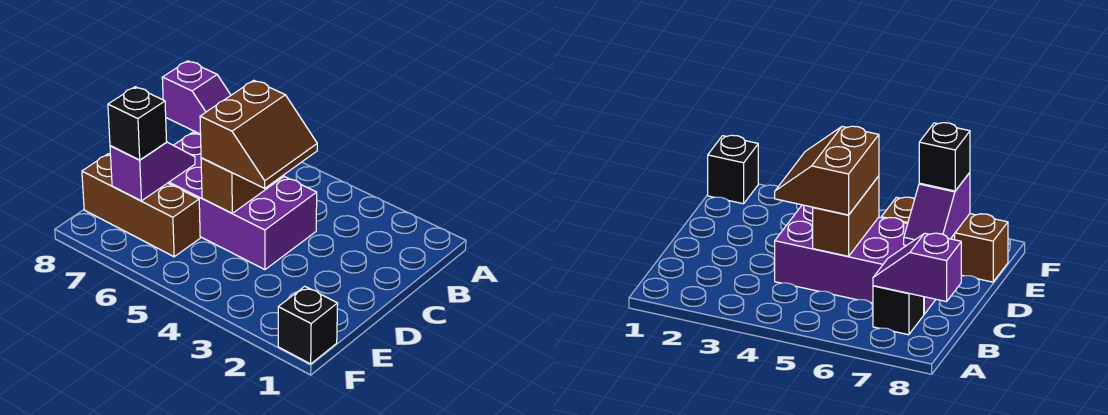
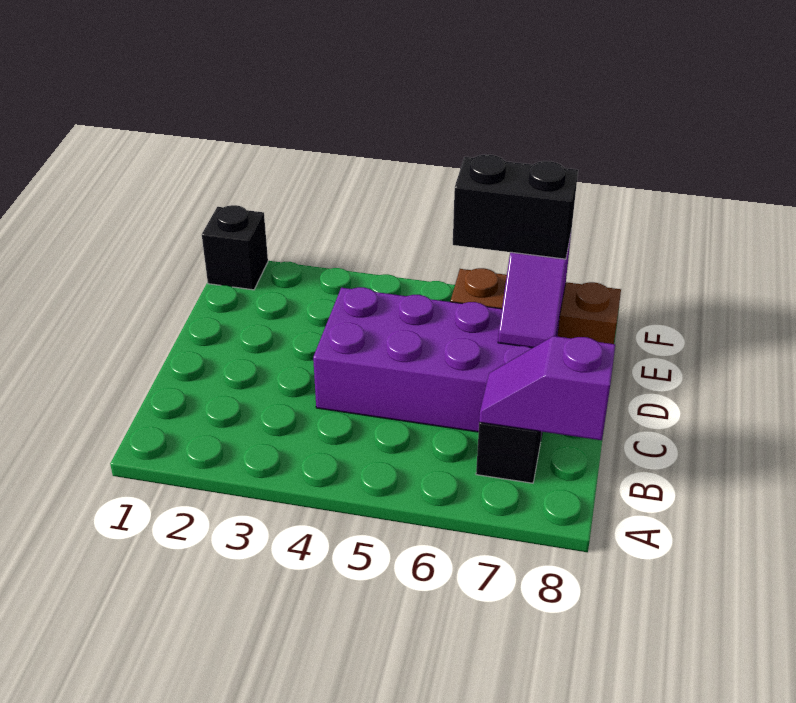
brown 2x2 slope [200,80,317,188] -> none
brown 1x2 brick [201,158,284,213] -> none
black 1x1 brick [108,87,167,160] -> black 1x2 brick [453,155,578,259]

